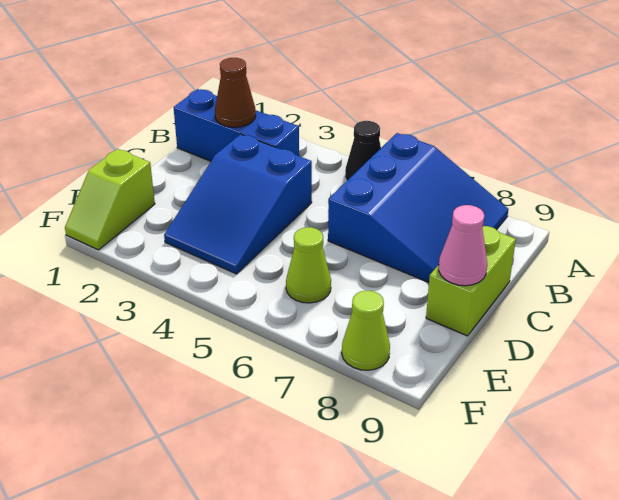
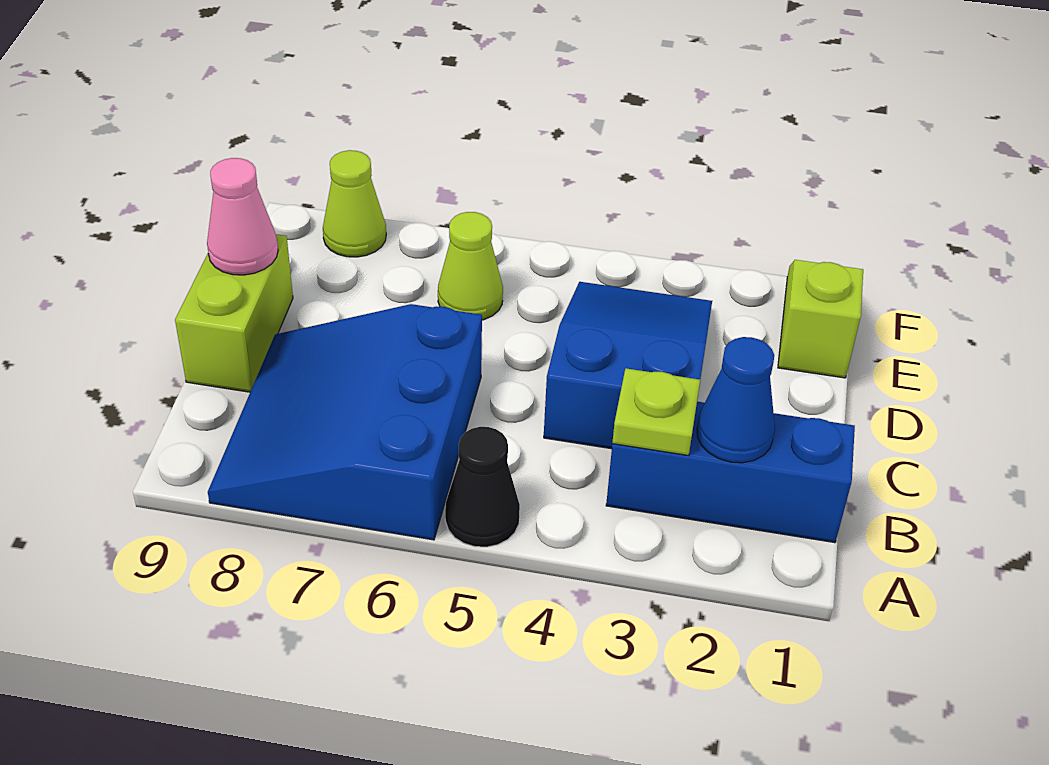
brown 1x1 cone [215,58,256,127] -> blue 1x1 cone [697,337,775,463]
none -> lime 1x1 plate [612,368,700,455]

